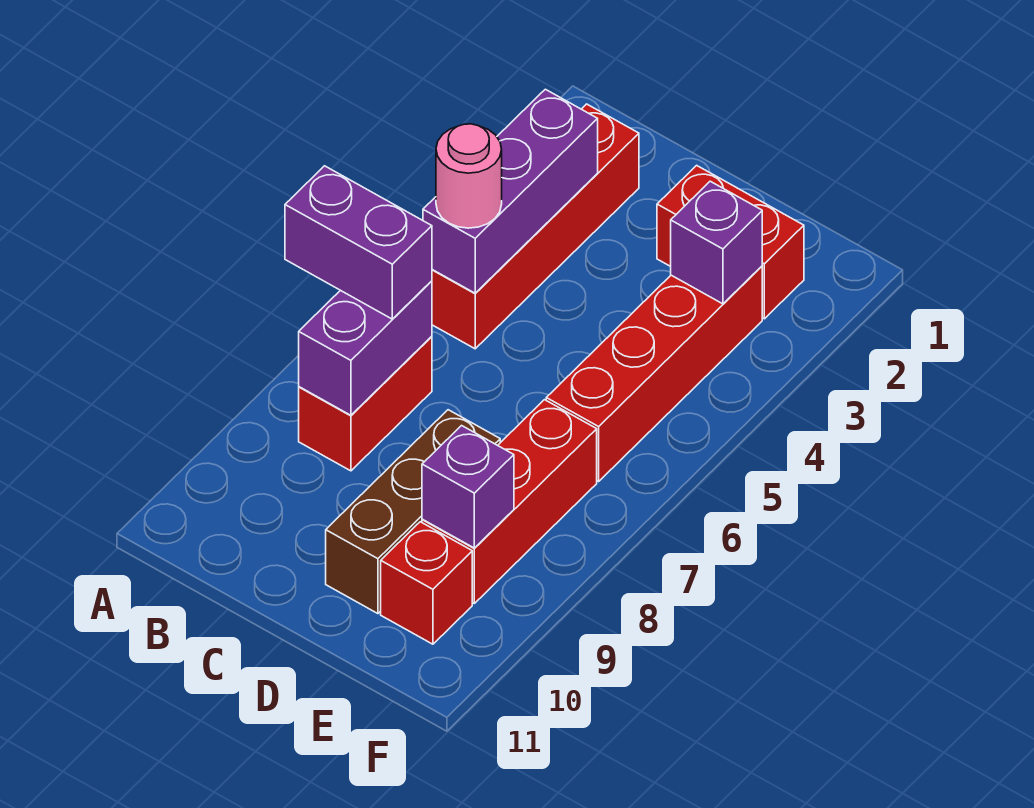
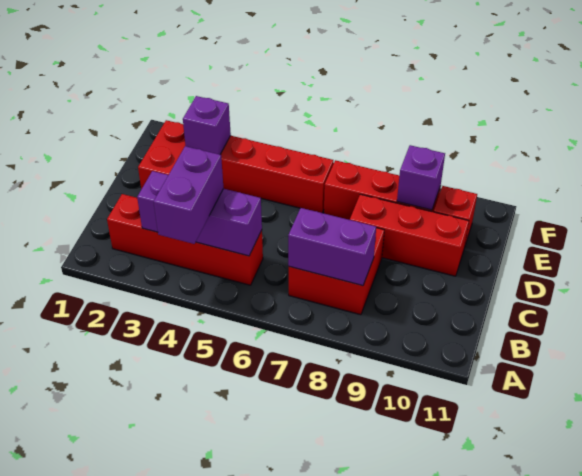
purple 1x2 brick [285,166,432,319] -> purple 1x2 brick moved to [154,146,224,244]
pink 1x1 round brick [436,124,502,228] -> none
red 1x2 brick [299,336,432,471] -> red 2x2 brick [289,228,384,315]
brown 1x3 brick [326,410,500,614] -> red 1x3 brick [350,194,469,276]

